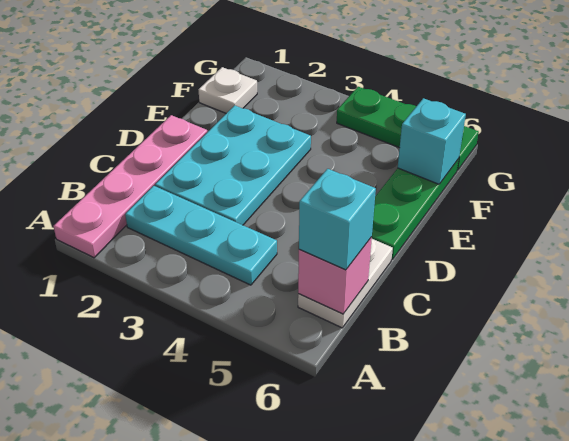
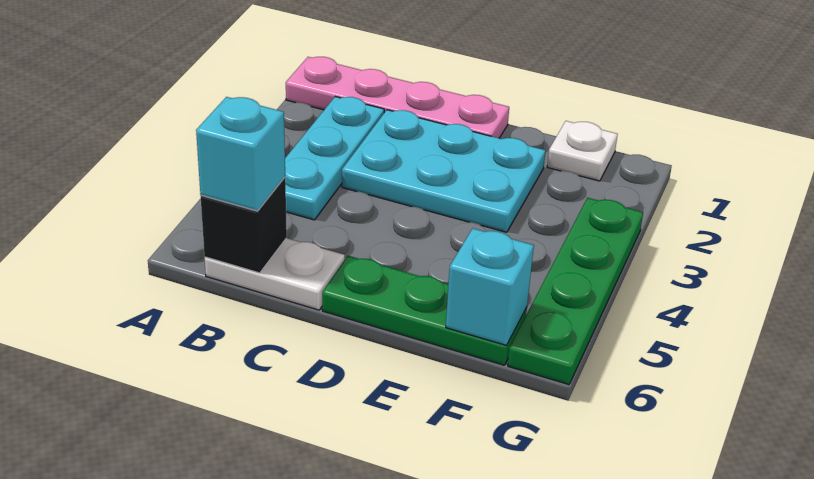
pink 1x1 brick [298,237,372,314] -> black 1x1 brick [201,177,287,273]
green 1x3 plate [337,87,479,170] -> green 1x4 plate [508,198,643,385]

